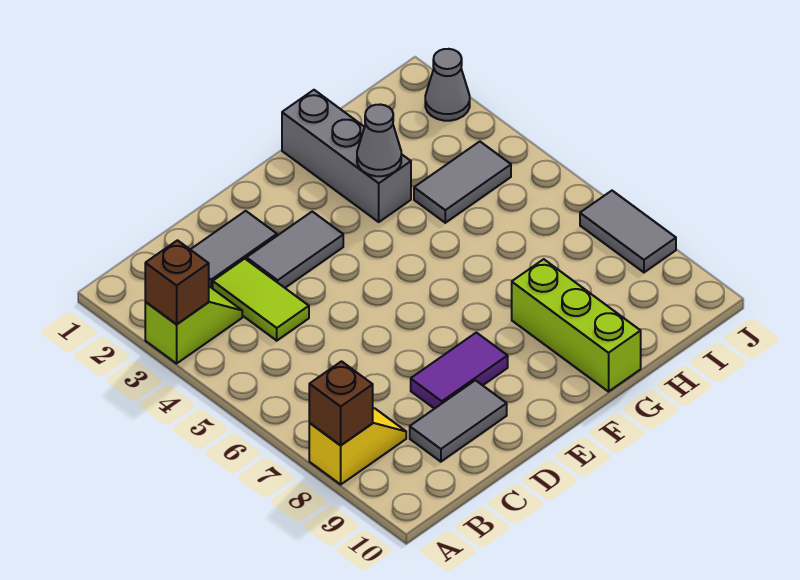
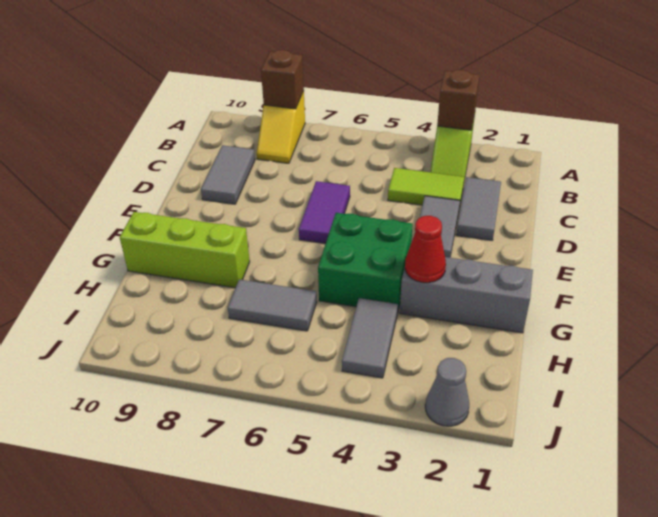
purple 1x2 tile [411,332,508,409] -> purple 1x2 tile moved to [299,181,350,244]
none -> green 2x2 brick [318,213,413,310]
grey 1x1 cone [357,104,401,176] -> red 1x1 cone [405,216,446,283]
grey 1x2 tile [580,191,676,272] -> grey 1x2 tile moved to [228,279,317,331]

